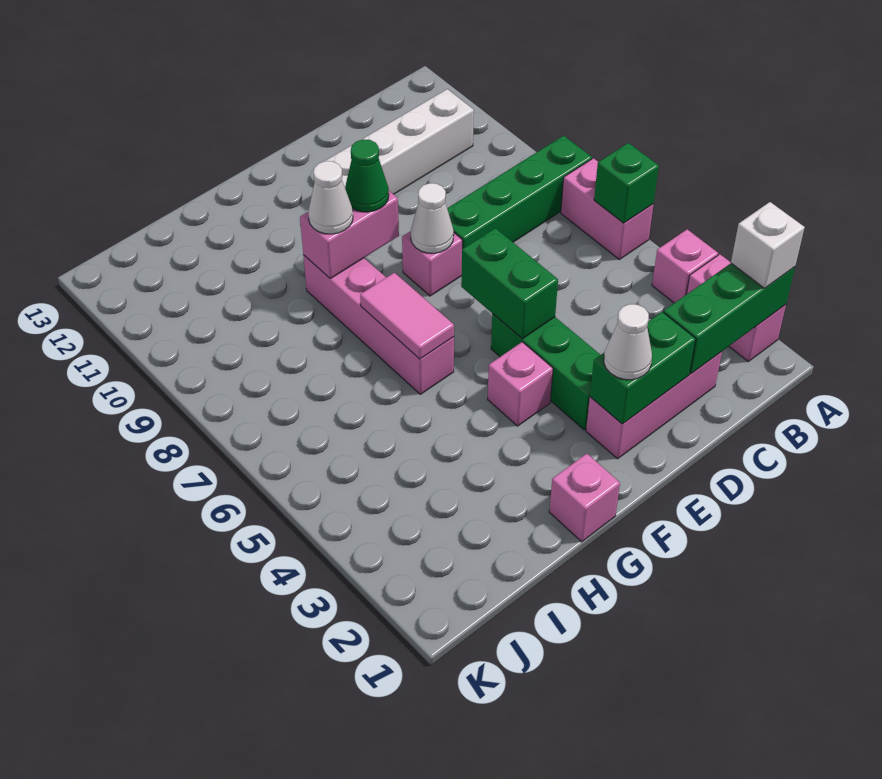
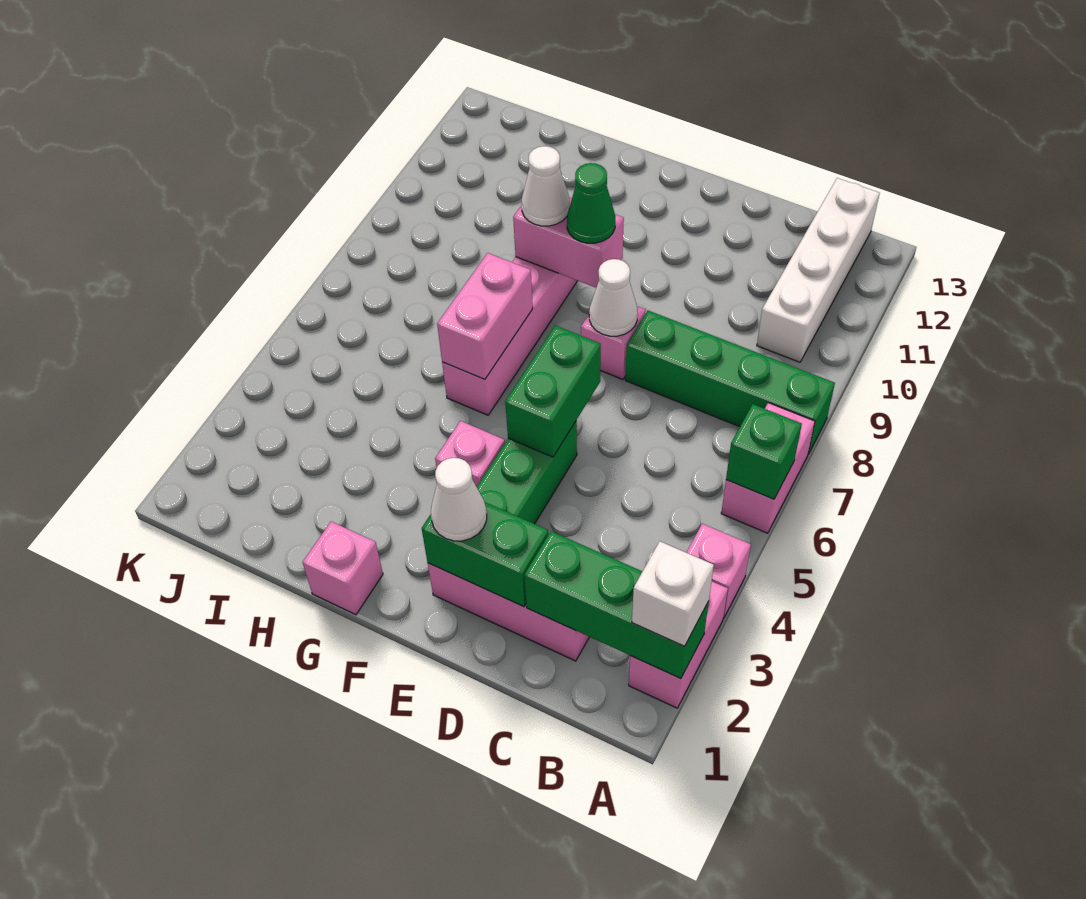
white 1x4 brick [326,89,474,194] -> white 1x4 brick turned to [757,178,880,362]
pink 1x2 tile [360,273,454,359] -> pink 1x2 brick [437,253,533,379]

